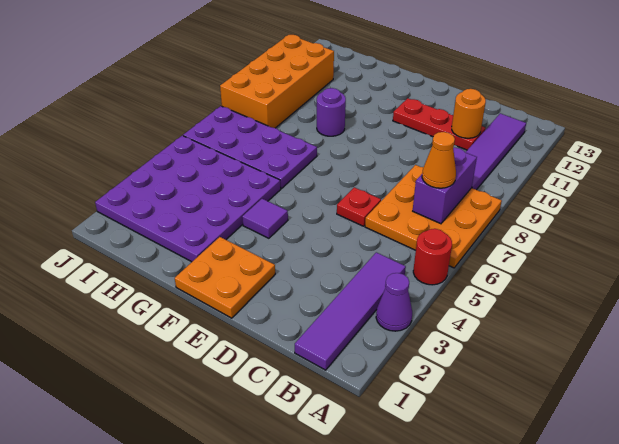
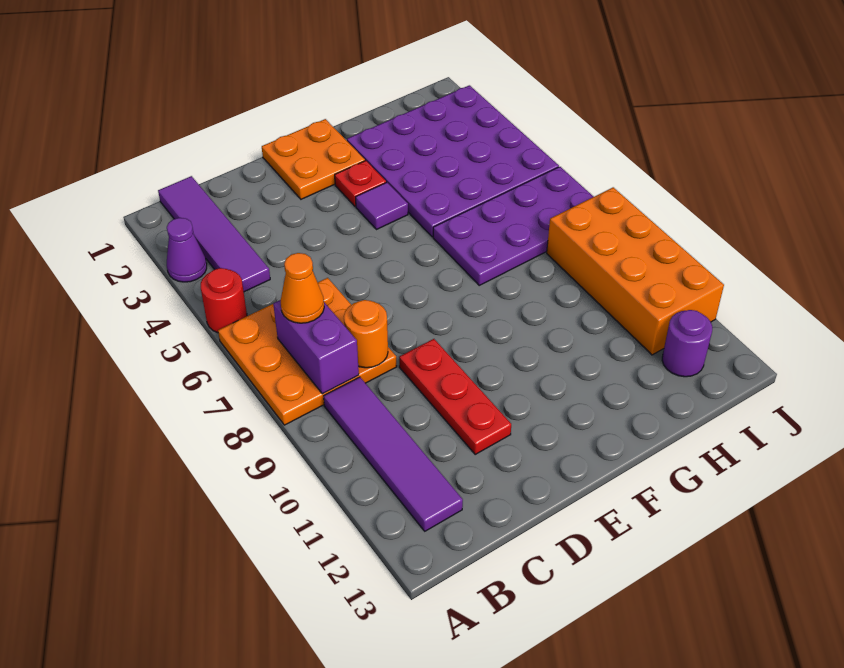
red 1x3 plate [393,98,486,150] -> red 1x3 plate turned to [399,339,511,454]
orange 1x1 round brick [452,89,486,138] -> orange 1x1 round brick moved to [344,300,388,368]
red 1x1 plate [337,187,381,226] -> red 1x1 plate moved to [335,161,386,207]
purple 1x1 round brick [317,88,346,136] -> purple 1x1 round brick moved to [662,310,712,377]

